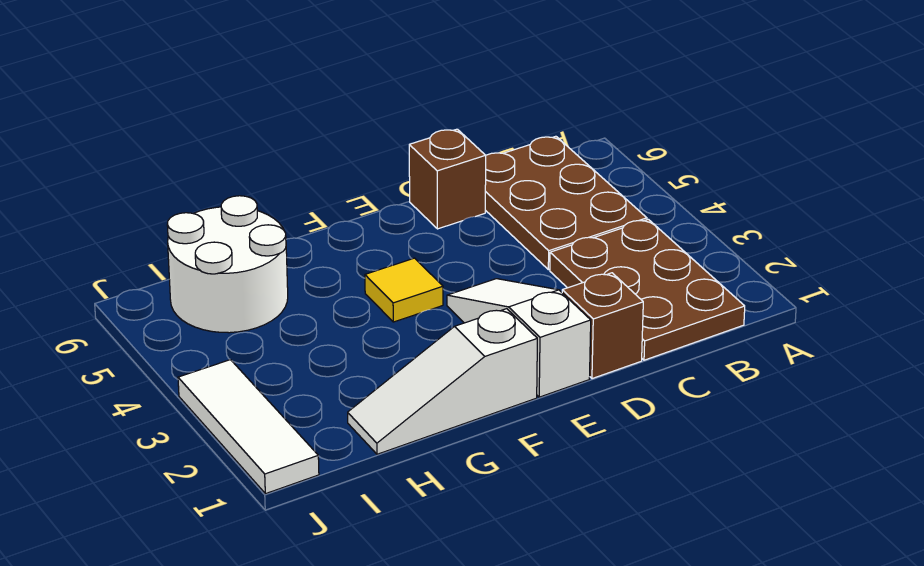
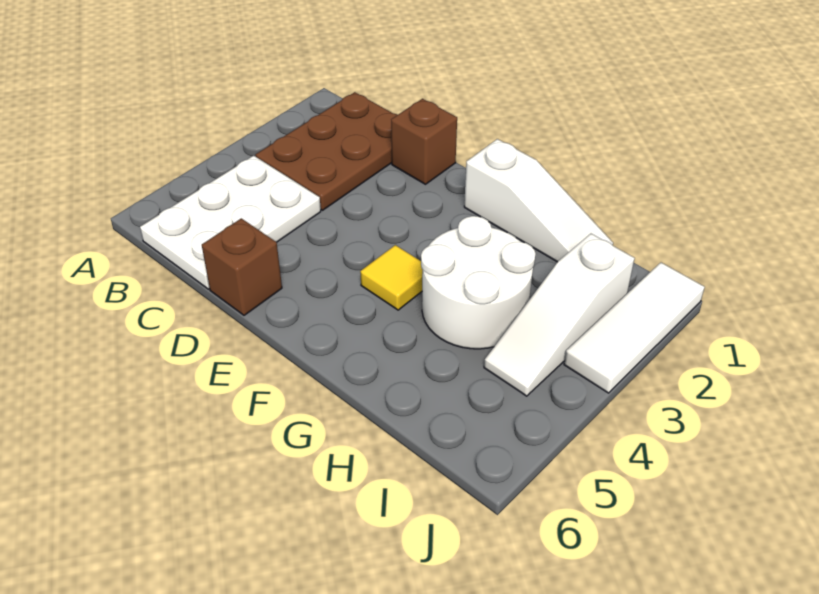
brown 2x3 plate [485,136,647,270] -> white 2x3 plate [140,156,321,289]
white 1x3 slope [447,279,591,397] -> white 1x3 slope moved to [484,234,635,396]
white 2x2 round brick [167,196,288,333] -> white 2x2 round brick moved to [421,216,536,349]

